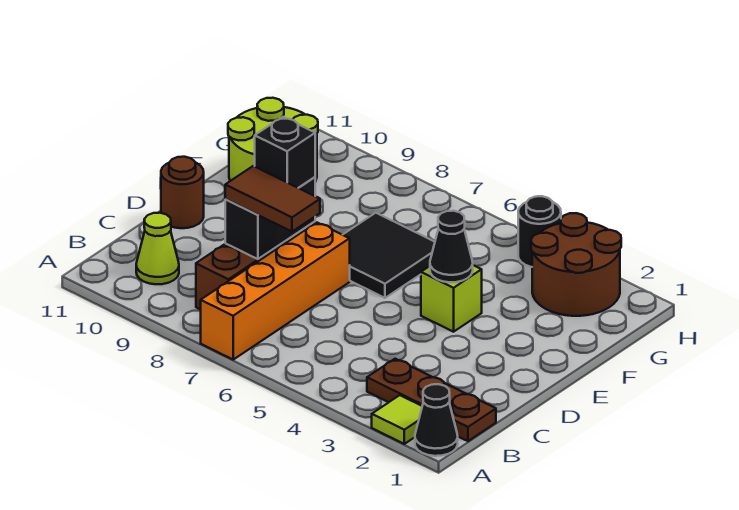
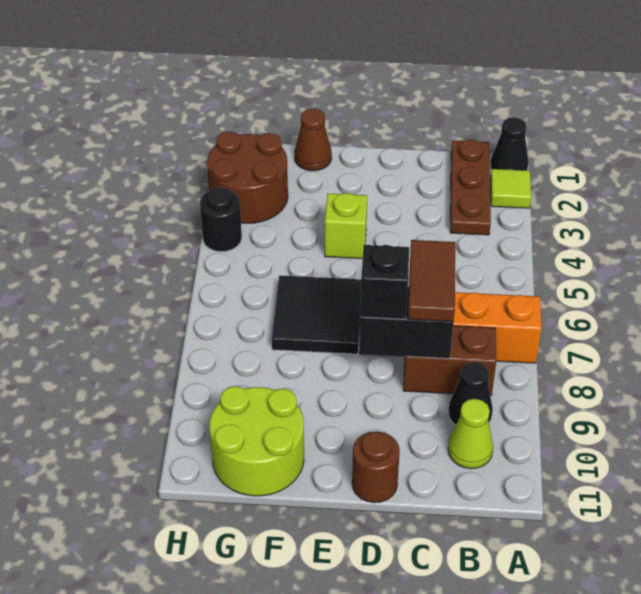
black 1x1 cone [430,211,473,282] -> black 1x1 cone moved to [448,362,493,425]
none -> brown 1x1 cone [294,109,332,171]

